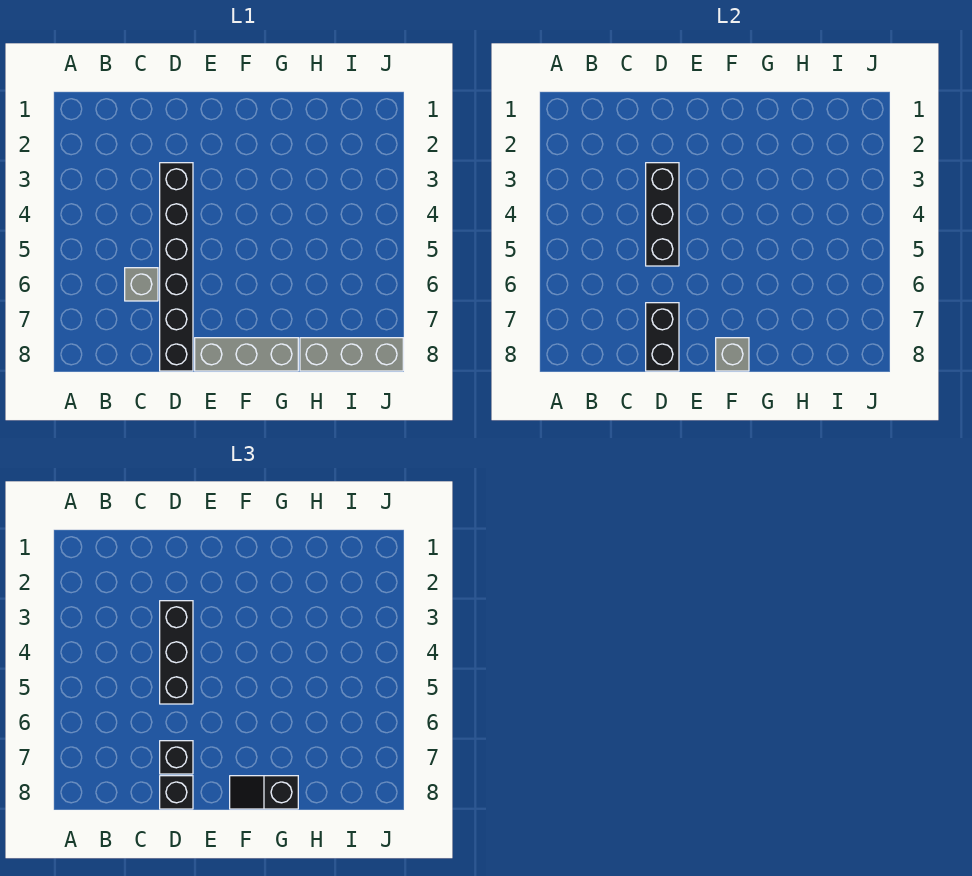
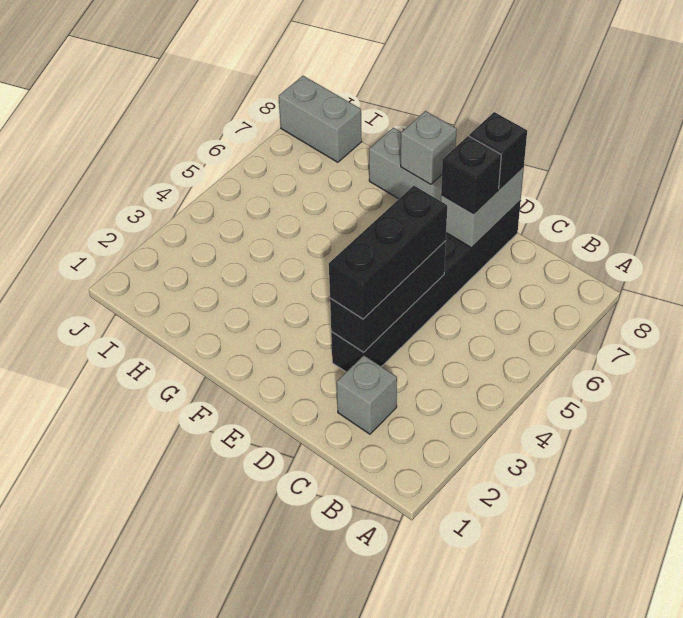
grey 1x1 brick [125,268,158,301] -> grey 1x1 brick moved to [337,355,397,434]
black 1x2 brick [646,303,679,371] -> grey 1x2 brick [441,166,524,248]
black 1x2 slope [230,776,298,809] -> none
grey 1x3 brick [300,338,403,371] -> grey 1x2 brick [279,76,362,162]

